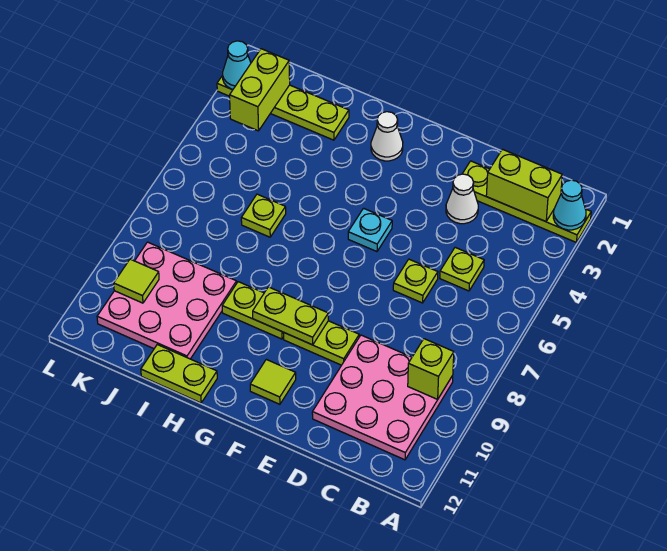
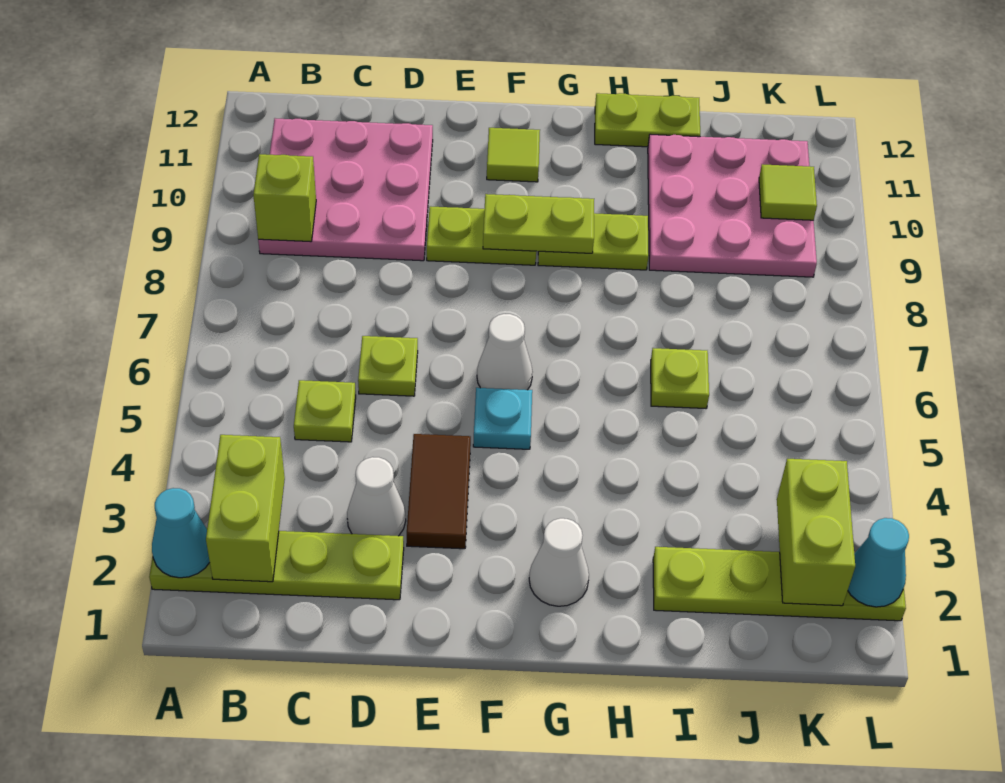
lime 1x2 brick [486,149,562,222] -> lime 1x2 brick turned to [206,435,285,582]
none -> brown 1x2 tile [407,434,471,549]
none -> white 1x1 cone [477,314,532,390]

